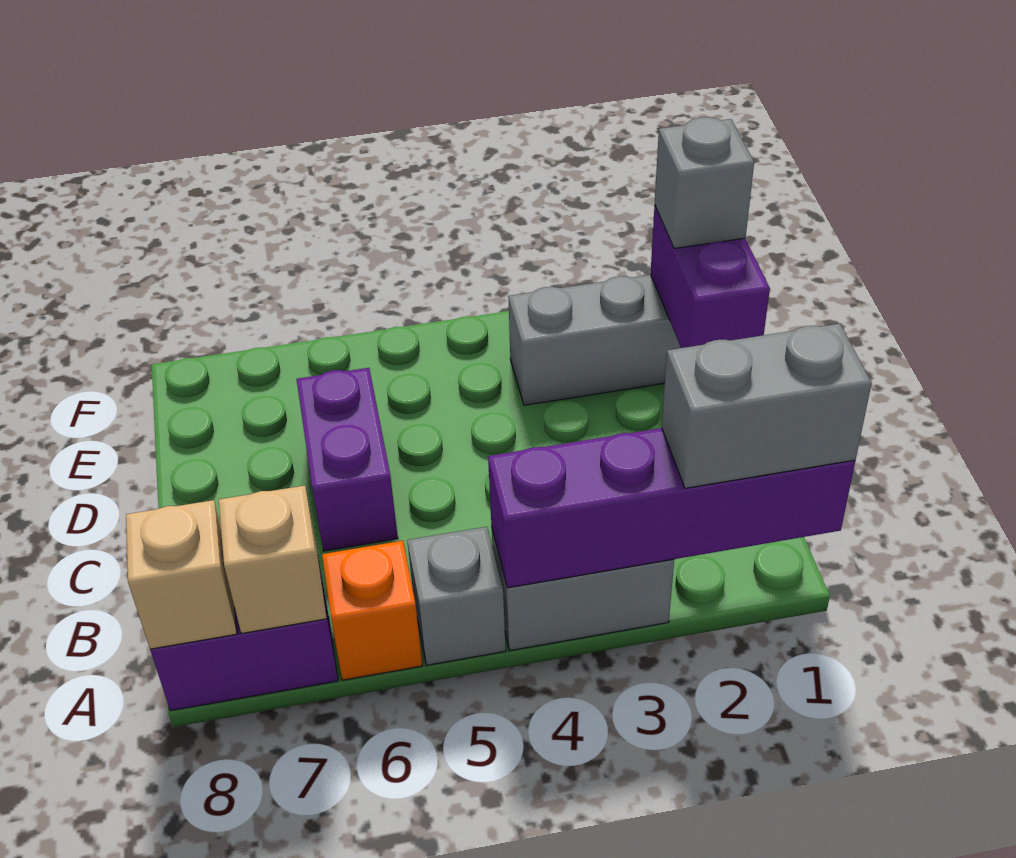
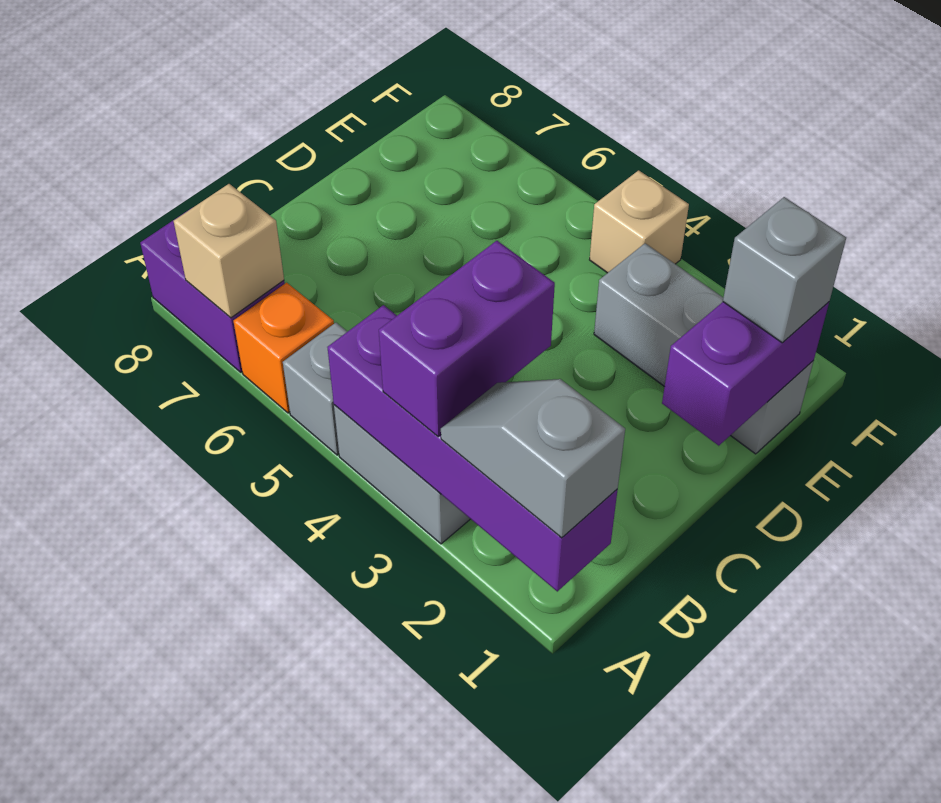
grey 1x2 brick [662,324,872,488] -> grey 1x2 slope [441,379,625,538]
tan 1x1 brick [126,500,237,649] -> tan 1x1 brick moved to [590,170,689,273]
purple 1x2 brick [297,368,398,551] -> purple 1x2 brick moved to [379,241,555,437]

